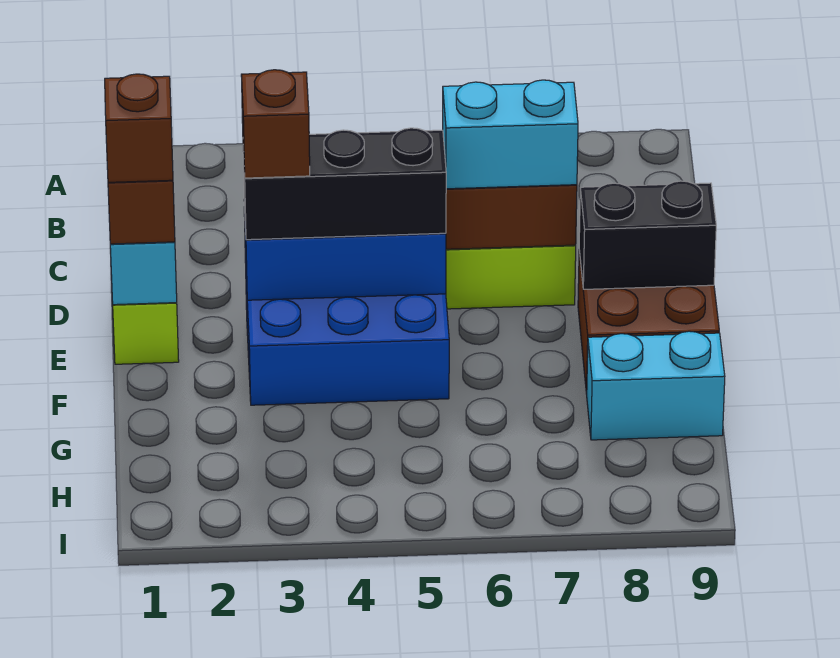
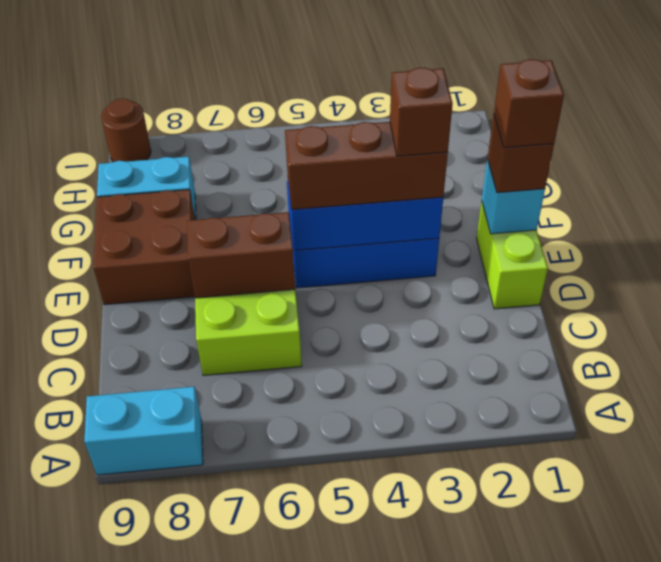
cyan 1x2 brick [443,80,578,189] -> cyan 1x2 brick moved to [84,387,203,475]
black 1x3 brick [243,128,446,240] -> brown 1x3 brick [285,122,448,210]
black 1x2 brick [579,181,716,289] -> none
none -> brown 1x1 round brick [101,99,151,162]

